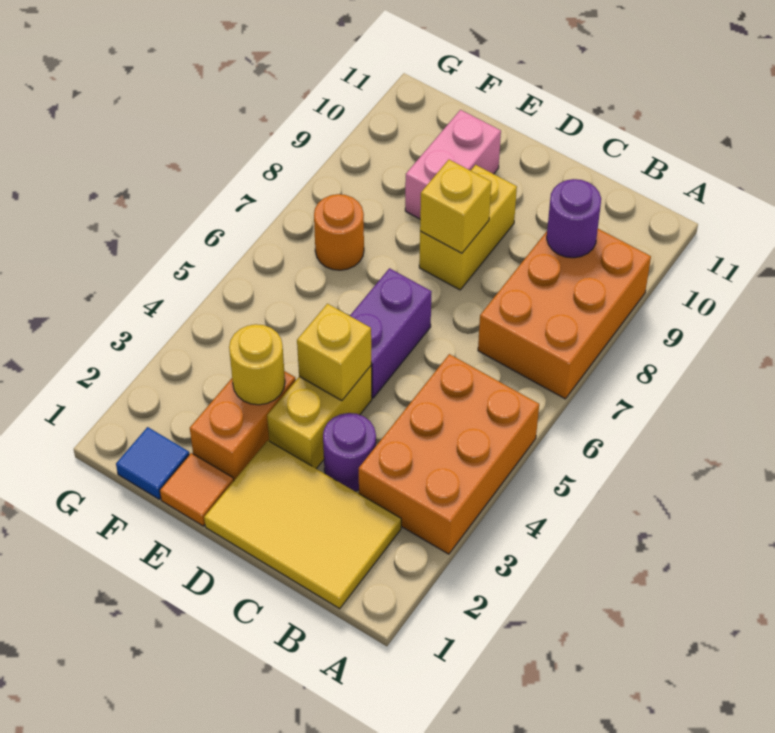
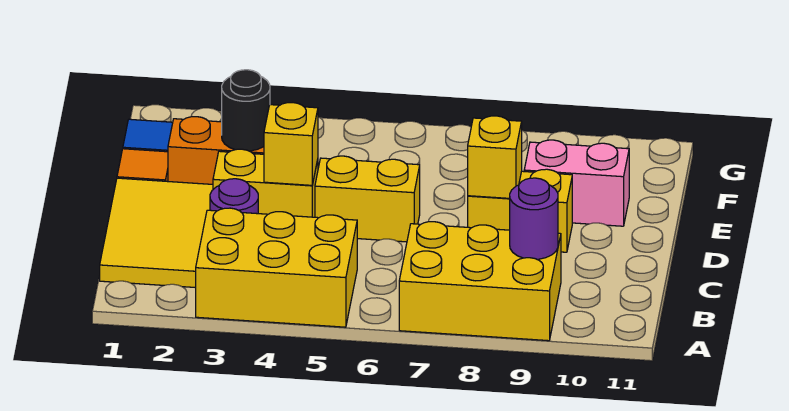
orange 2x3 brick [359,354,539,554] -> yellow 2x3 brick [196,208,357,327]
orange 2x3 brick [478,229,651,399] -> yellow 2x3 brick [399,222,561,341]
purple 1x2 brick [350,268,431,398] -> yellow 1x2 brick [315,156,420,242]
yellow 1x1 round brick [229,324,285,405] -> black 1x1 round brick [222,70,270,151]
orange 1x1 round brick [314,194,364,270] -> none

